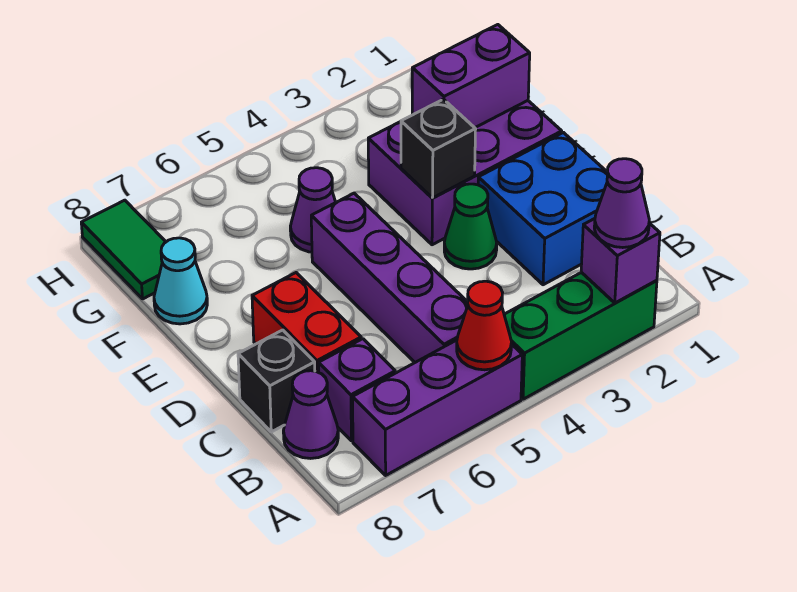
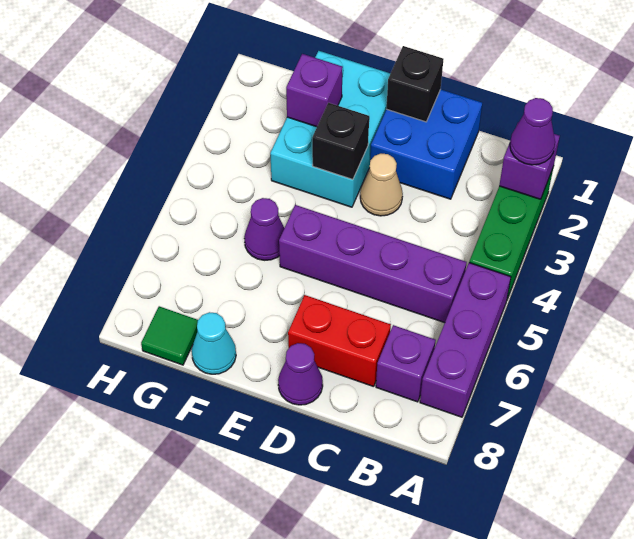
red 1x1 cone [457,281,512,370] -> none
purple 1x1 cone [283,371,338,458] -> purple 1x1 cone moved to [278,343,323,405]
black 1x1 brick [238,330,315,432] -> black 1x1 brick moved to [386,46,443,122]
green 1x1 cone [444,184,497,269] -> tan 1x1 cone [360,154,403,216]
purple 2x3 brick [368,101,562,245] -> cyan 2x3 brick [270,51,390,207]
purple 1x2 brick [412,25,530,128] -> purple 1x1 brick [286,54,343,127]
green 1x2 tile [81,200,166,299] -> green 1x1 tile [141,306,198,365]

